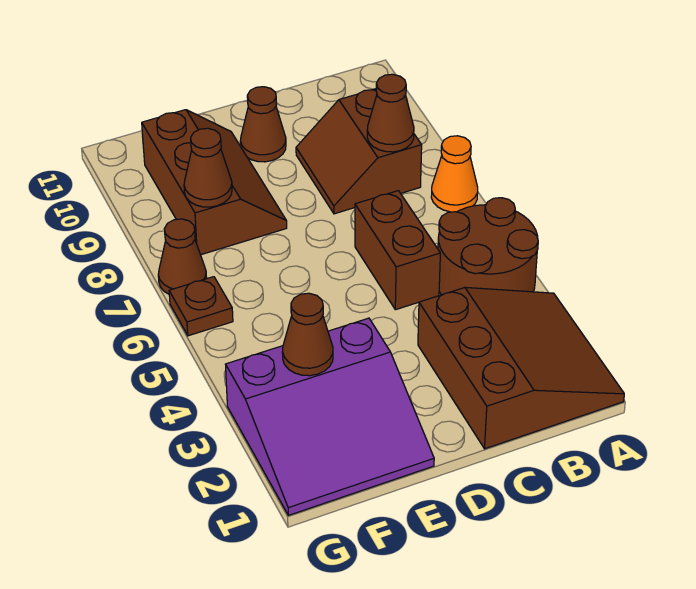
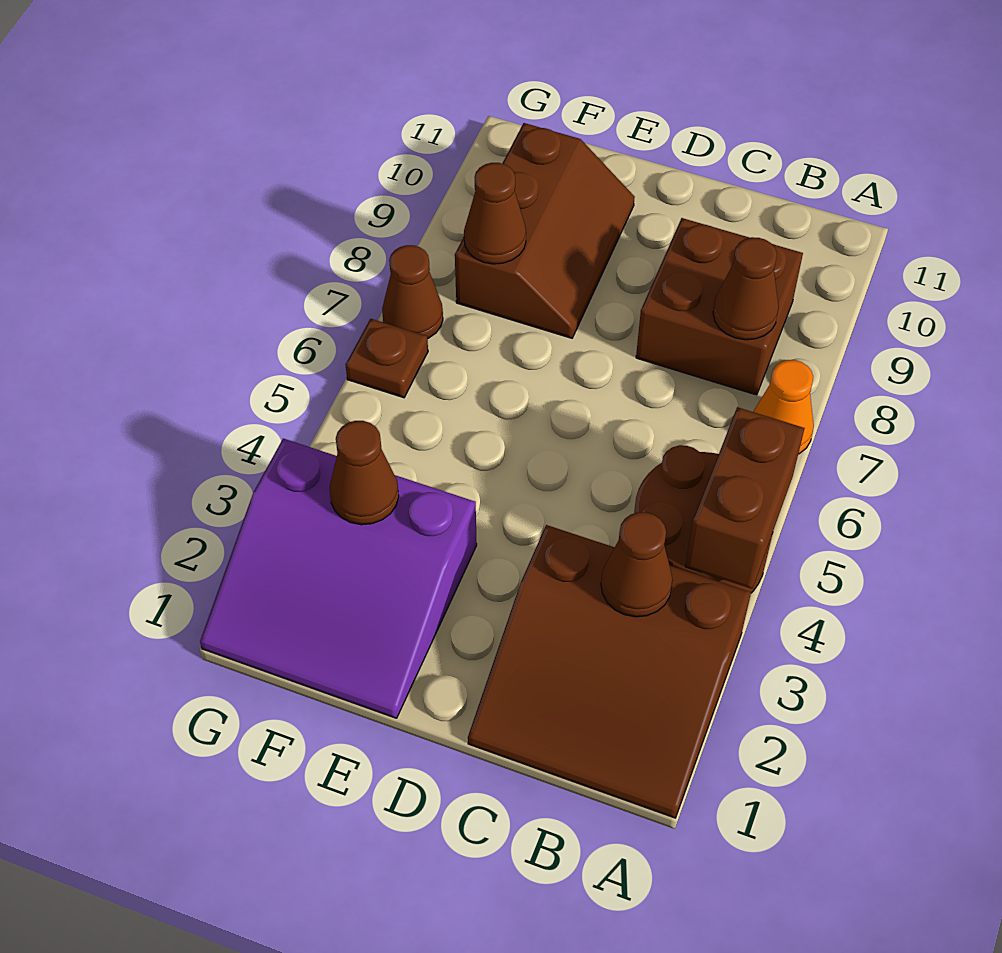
brown 3x3 slope [418,287,624,449] -> brown 3x3 slope turned to [468,525,751,818]
brown 2x2 slope [296,89,422,214] -> brown 2x2 brick [636,218,803,395]
brown 1x2 brick [355,191,440,310] -> brown 1x2 brick moved to [685,407,804,589]
brown 1x1 cone [240,87,286,162] -> brown 1x1 cone moved to [601,512,673,617]

